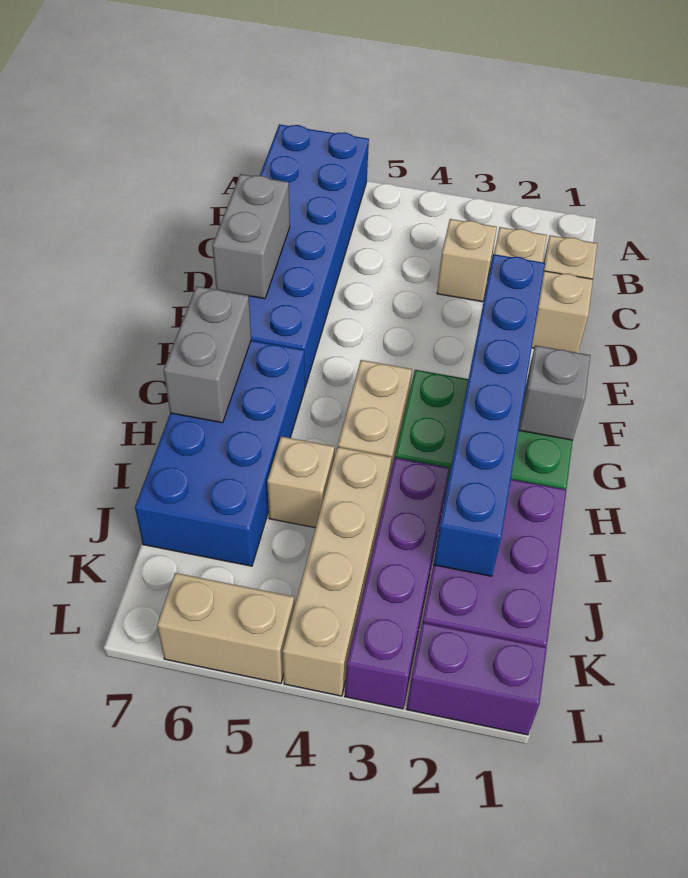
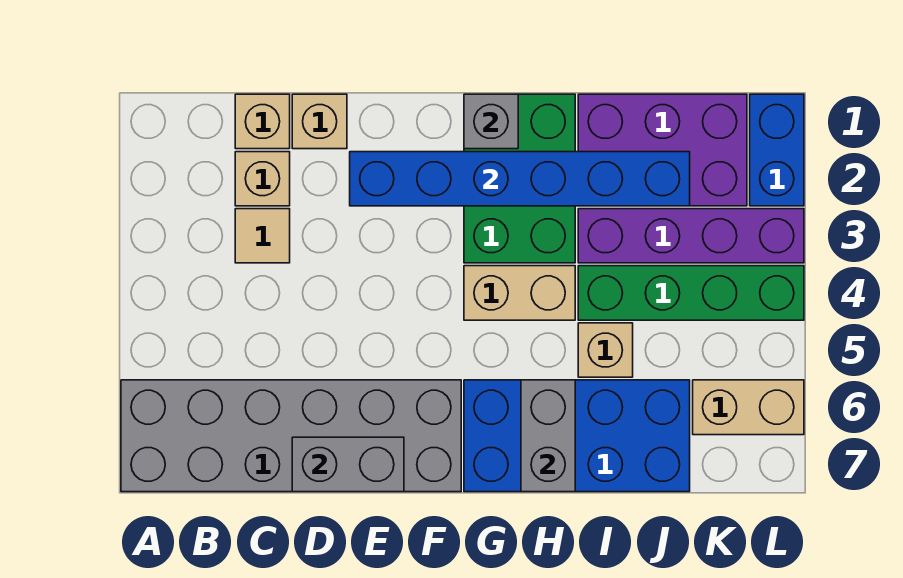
blue 2x6 brick [249,124,369,387] -> grey 2x6 brick [121,380,461,492]
tan 1x1 brick [437,219,497,302] -> tan 1x1 tile [235,209,290,263]
grey 1x2 brick [164,286,251,423] -> grey 1x2 brick turned to [521,380,575,492]
tan 1x4 brick [283,447,392,696] -> green 1x4 brick [578,266,804,320]
purple 1x2 brick [406,622,547,735] -> blue 1x2 brick [750,94,804,206]
tan 1x2 brick [157,573,294,683] -> tan 1x2 brick turned to [693,380,804,435]

